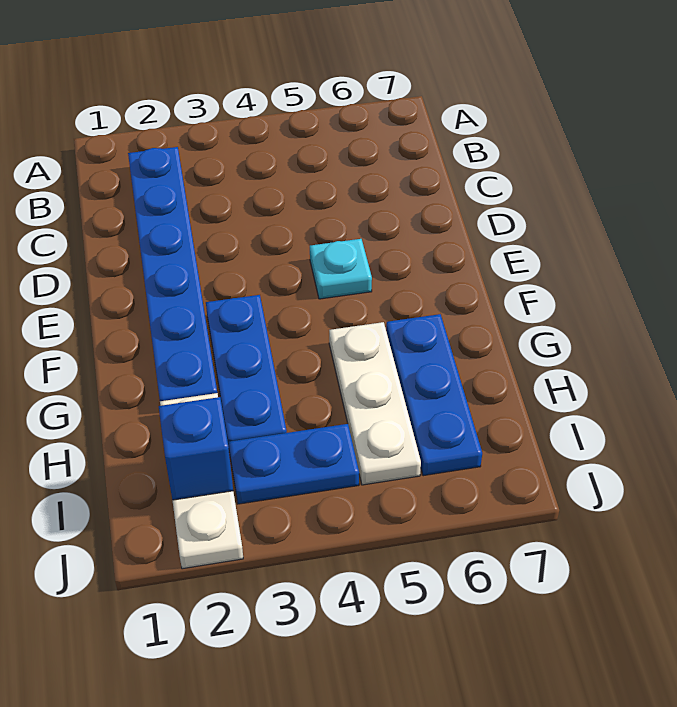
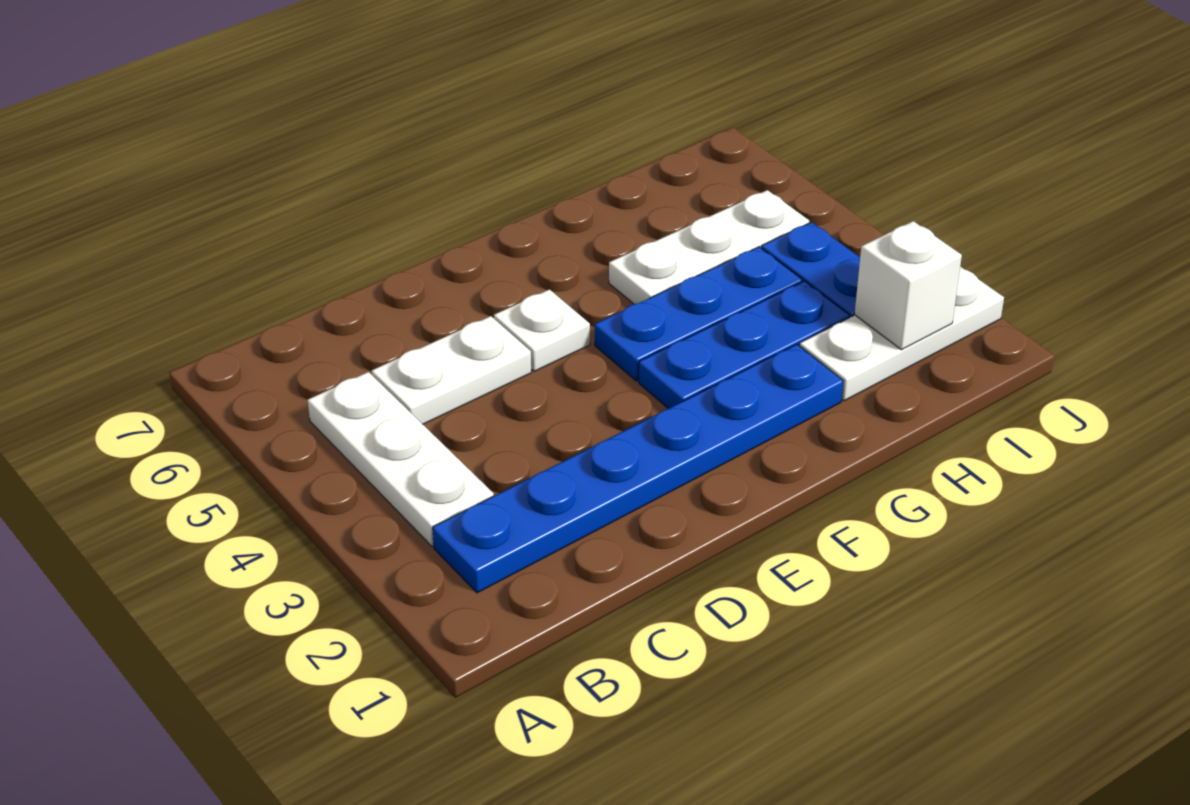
none -> white 1x3 plate [308,372,494,547]
none -> white 1x2 plate [372,316,531,424]
cyan 1x1 plate [310,239,372,299] -> white 1x1 plate [494,289,590,371]
blue 1x3 plate [386,314,482,476] -> blue 1x3 plate moved to [595,247,802,381]
blue 1x1 brick [159,397,233,500] -> white 1x1 brick [855,221,962,350]

